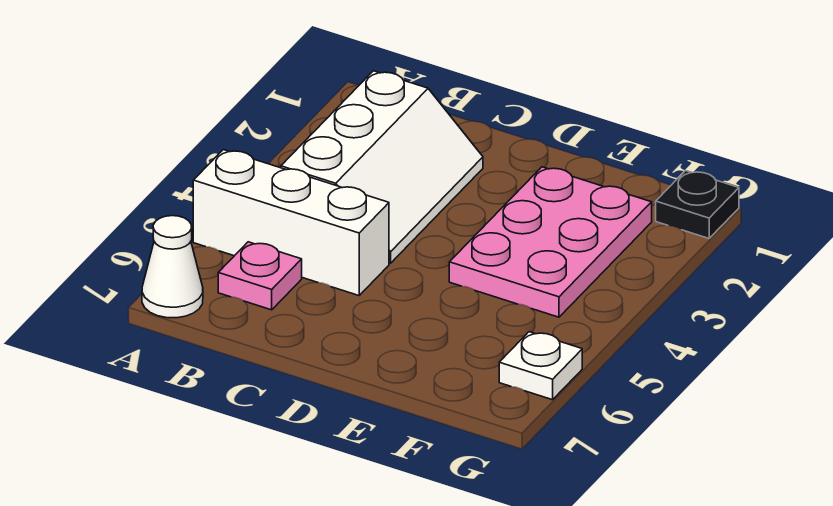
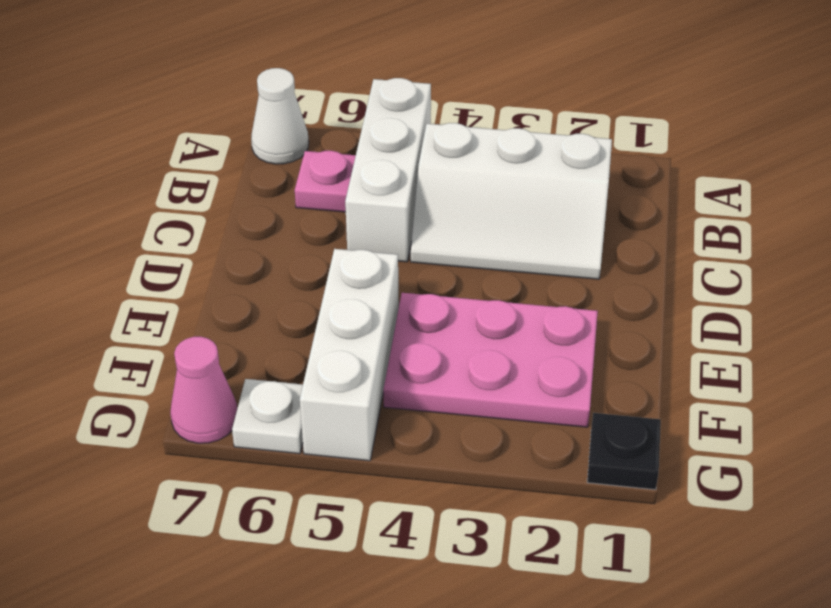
none -> white 1x3 brick [300,249,399,461]
none -> pink 1x1 cone [170,337,237,443]

